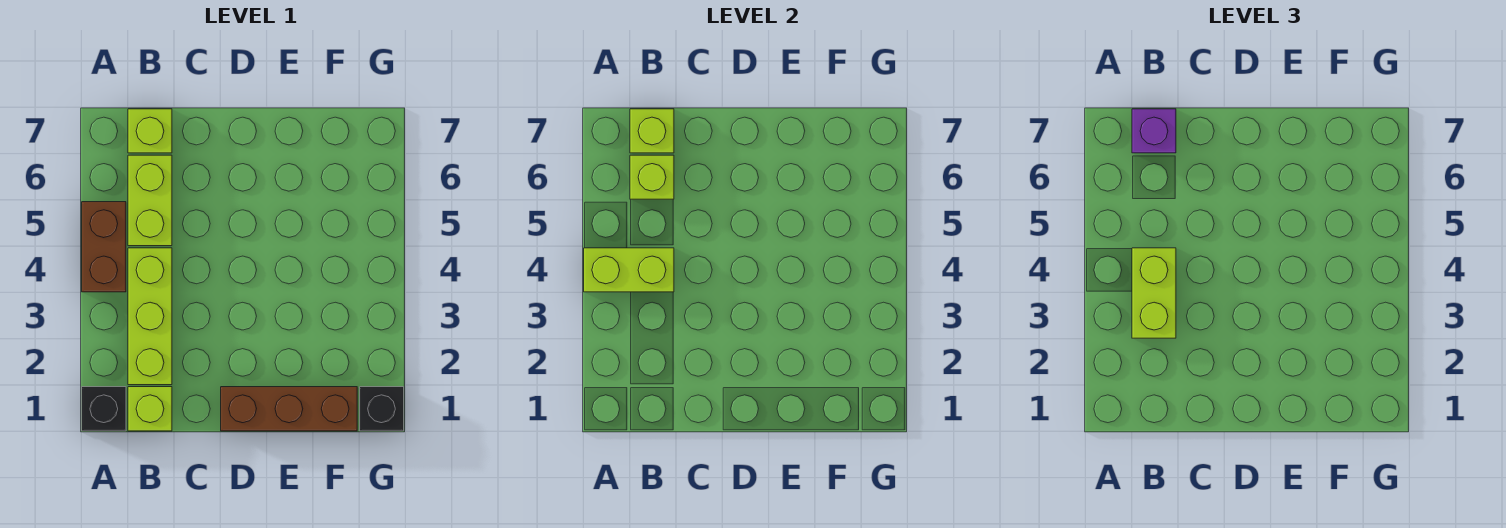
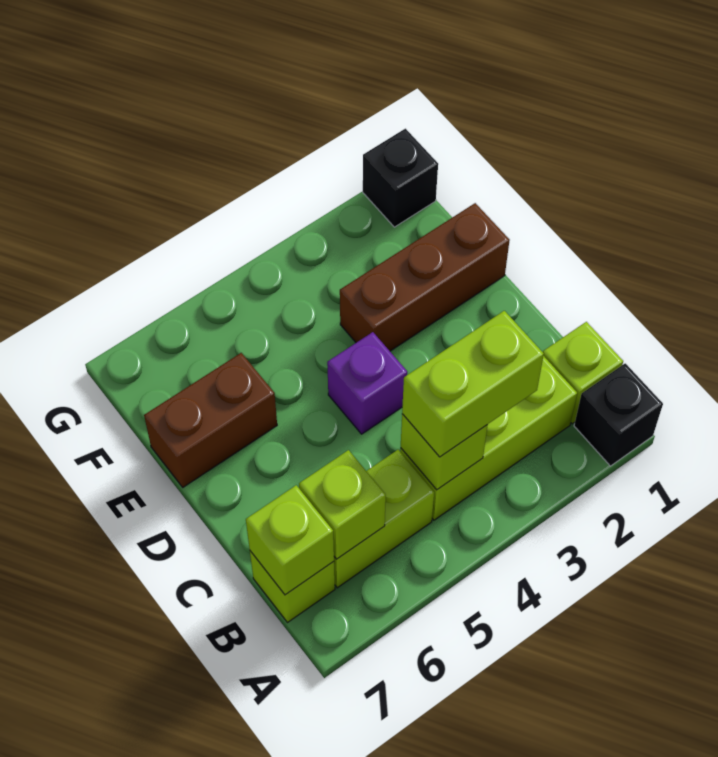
brown 1x2 brick [82,202,126,292] -> brown 1x2 brick moved to [144,353,277,487]
lime 1x2 brick [584,248,674,292] -> lime 1x1 brick [401,414,487,490]
purple 1x1 brick [1132,109,1176,153] -> purple 1x1 brick moved to [327,332,407,434]
brown 1x3 brick [221,387,357,431] -> brown 1x3 brick turned to [340,203,510,351]

